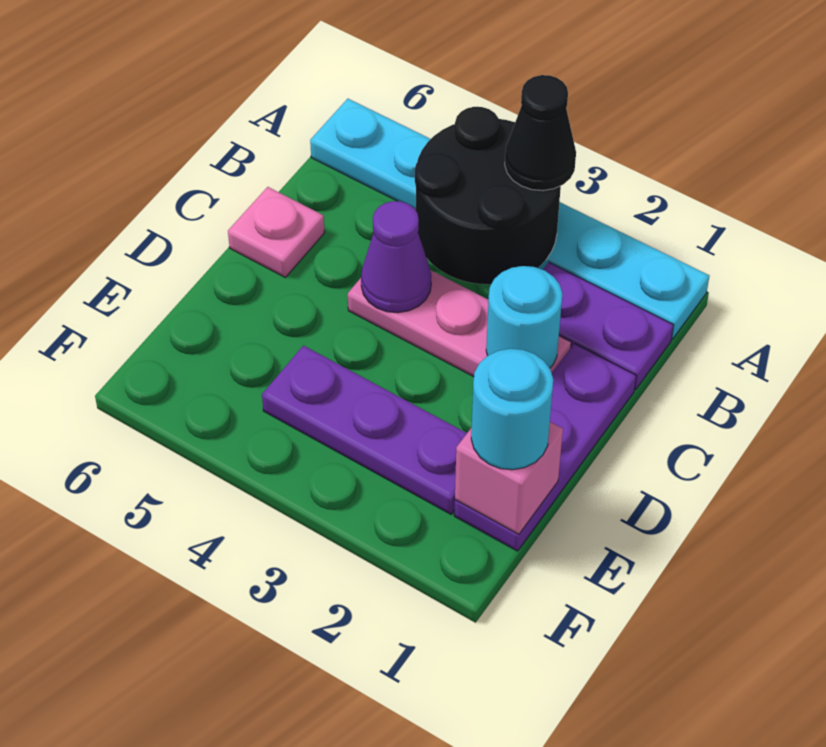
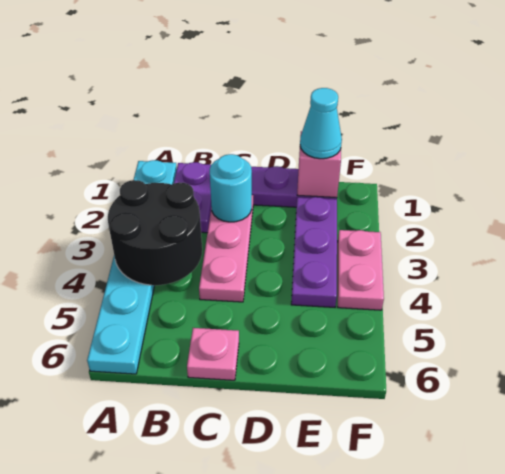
black 1x1 cone [505,75,576,191] -> none
purple 1x1 cone [361,201,431,313] -> none
cyan 1x1 round brick [471,349,553,470] -> cyan 1x1 cone [300,88,342,159]
none -> pink 1x2 plate [338,230,384,310]

